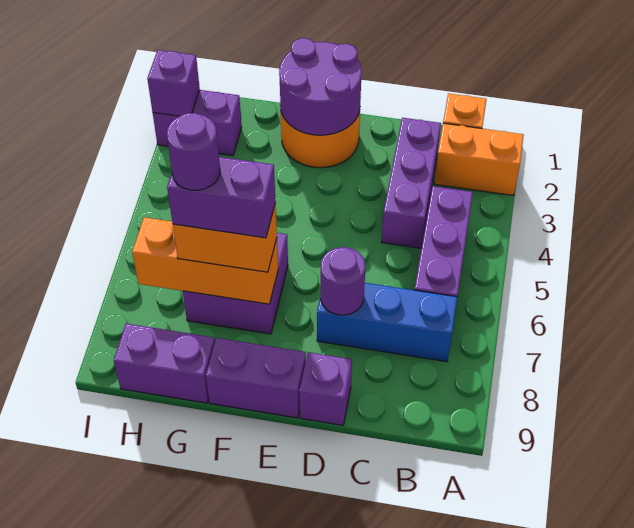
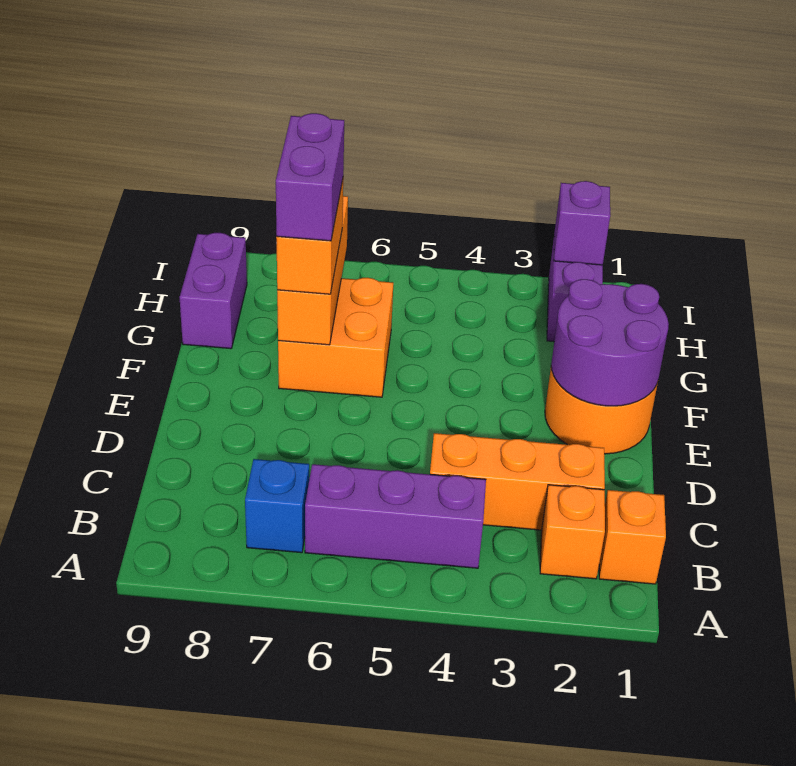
orange 1x2 brick [434,123,524,196] -> orange 1x1 brick [540,485,605,579]
blue 1x3 brick [317,283,457,362] -> blue 1x1 brick [245,459,309,553]
purple 1x3 brick [382,118,441,248] -> orange 1x3 brick [430,433,605,530]
purple 1x1 round brick [321,247,365,315] -> none
purple 1x1 brick [299,352,352,425] -> none
purple 1x2 brick [206,338,306,418] -> none
purple 2x2 brick [183,233,288,334] -> orange 2x2 brick [278,278,393,397]
purple 1x1 round brick [167,113,220,190] -> none

